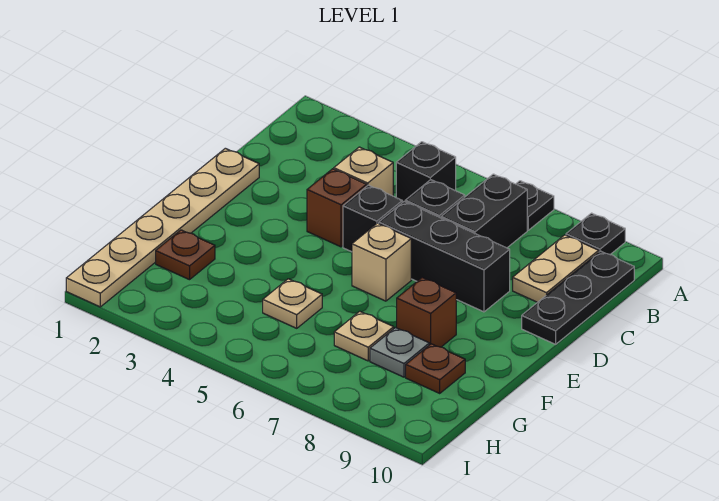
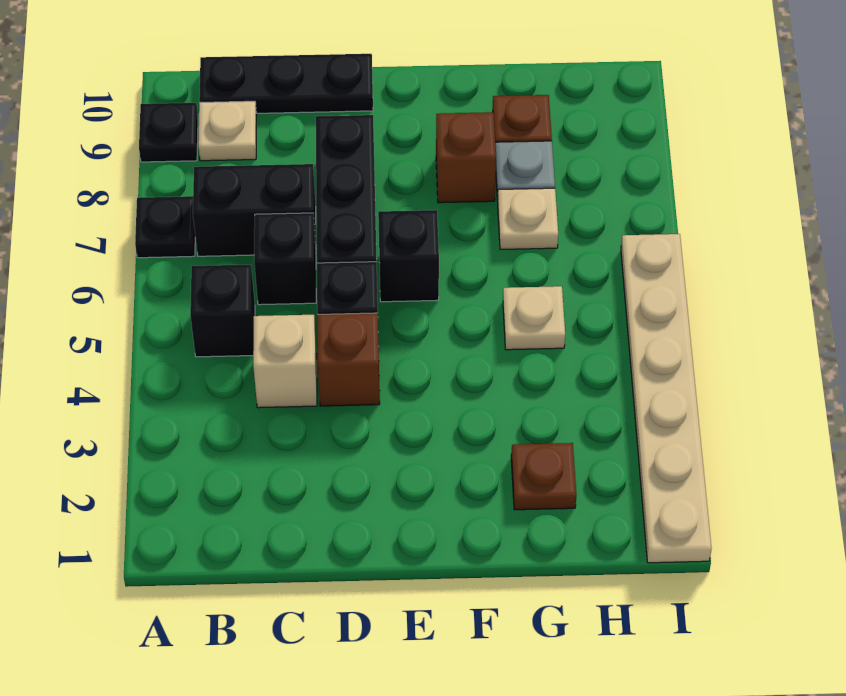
tan 1x2 plate [513,235,599,302] -> tan 1x1 plate [198,101,256,161]
tan 1x6 plate [66,148,259,307] -> tan 1x6 plate turned to [621,234,712,563]
tan 1x1 brick [352,223,411,301] -> black 1x1 brick [378,210,439,302]

